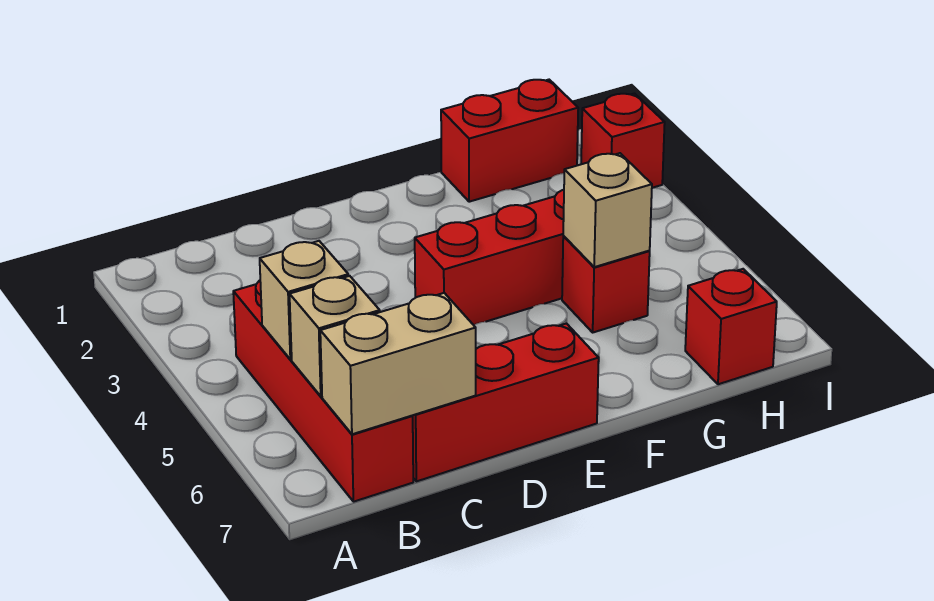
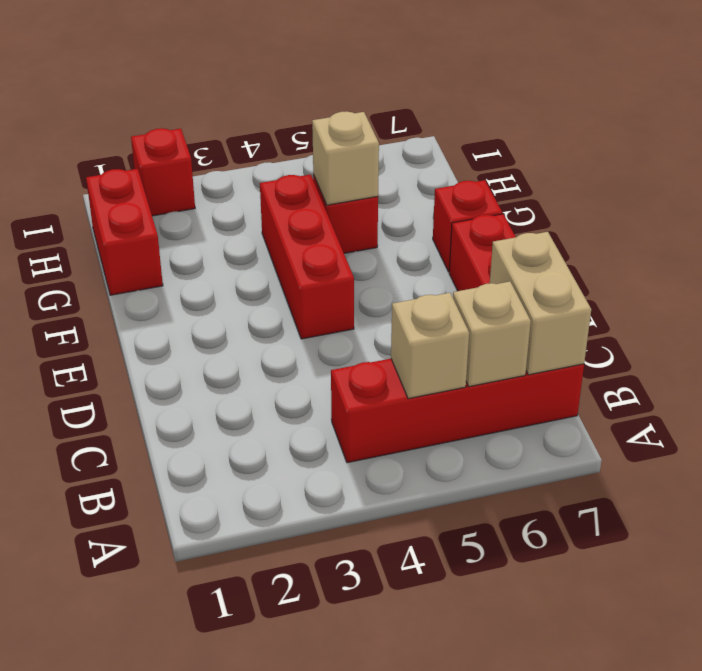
red 1x1 brick [685,269,777,384] -> red 1x1 brick moved to [433,180,502,272]

